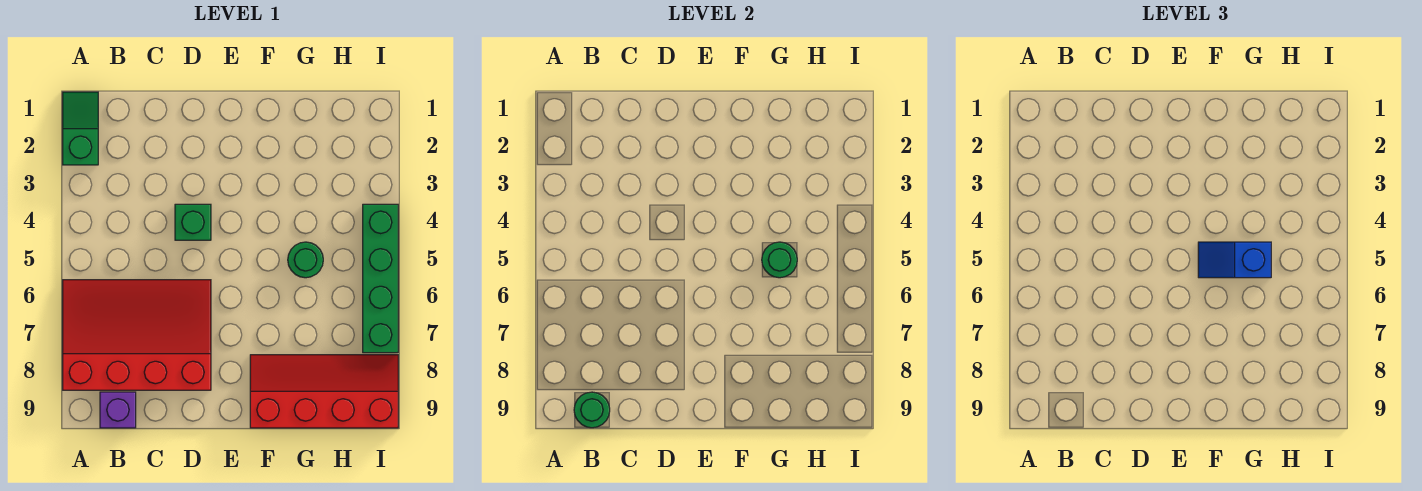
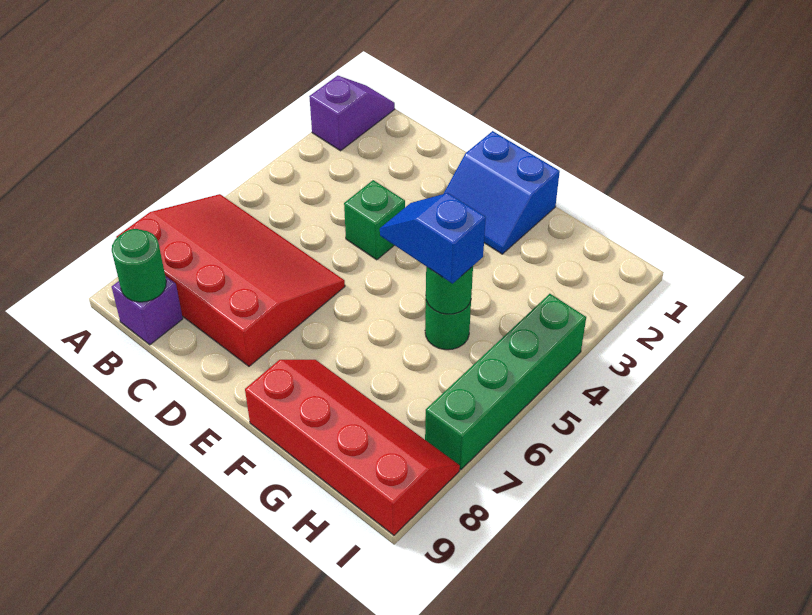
green 1x2 slope [63,92,98,165] -> purple 1x2 slope [309,76,395,151]
none -> blue 2x2 slope [444,131,560,254]

